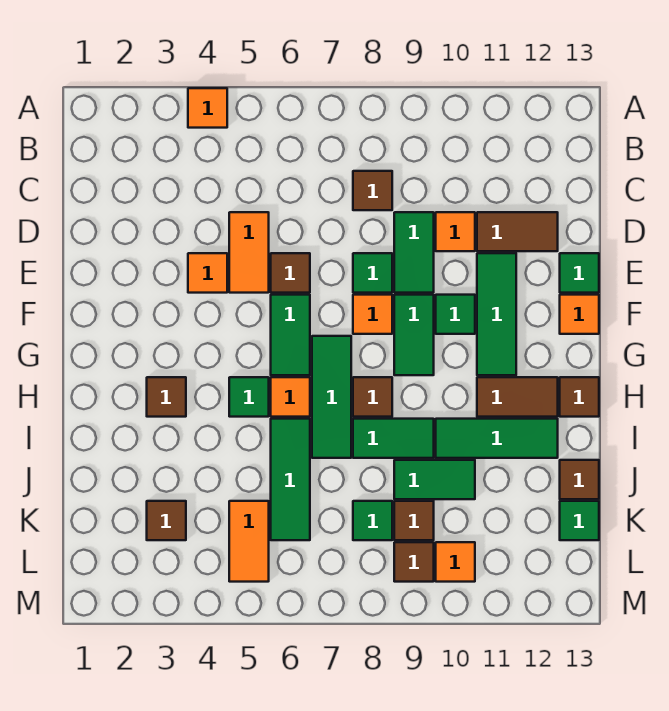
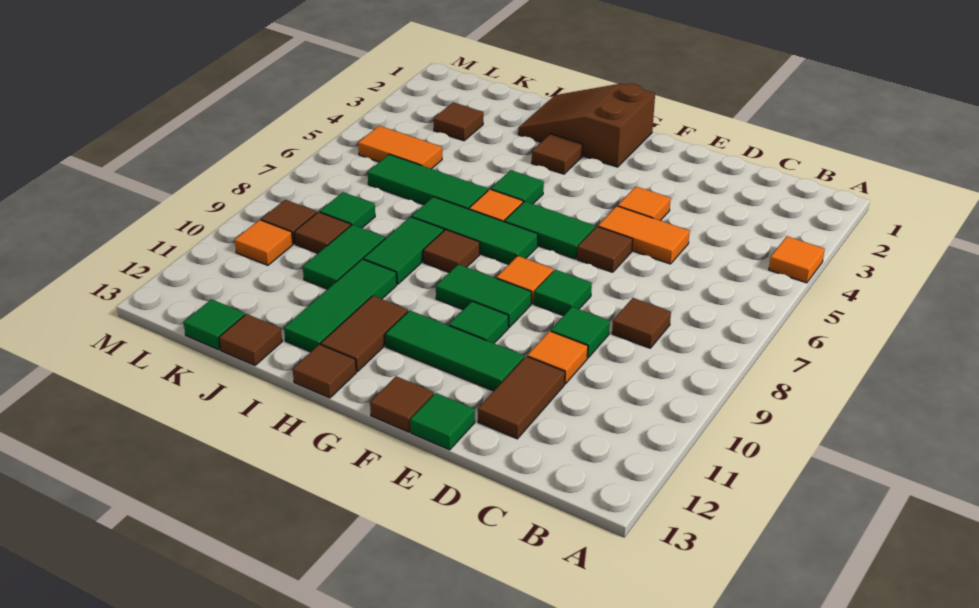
green 1x2 tile [394,212,434,293] -> green 1x1 tile [551,307,610,358]
orange 1x1 tile [560,295,599,334] -> brown 1x1 tile [370,376,434,432]
none -> brown 2x3 slope [518,83,655,167]

